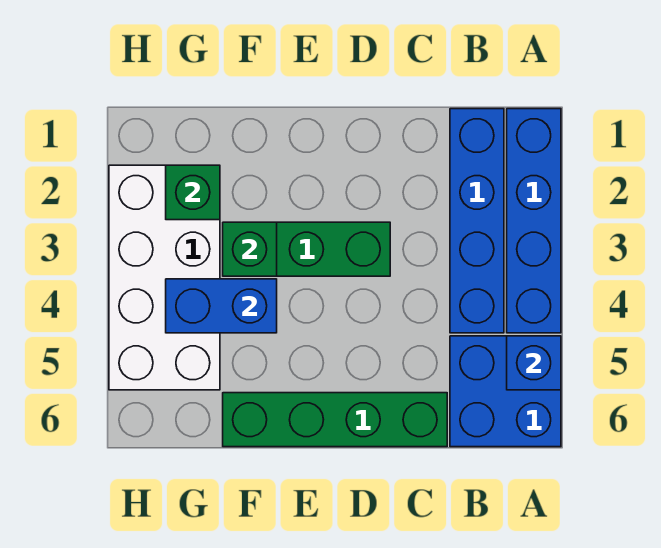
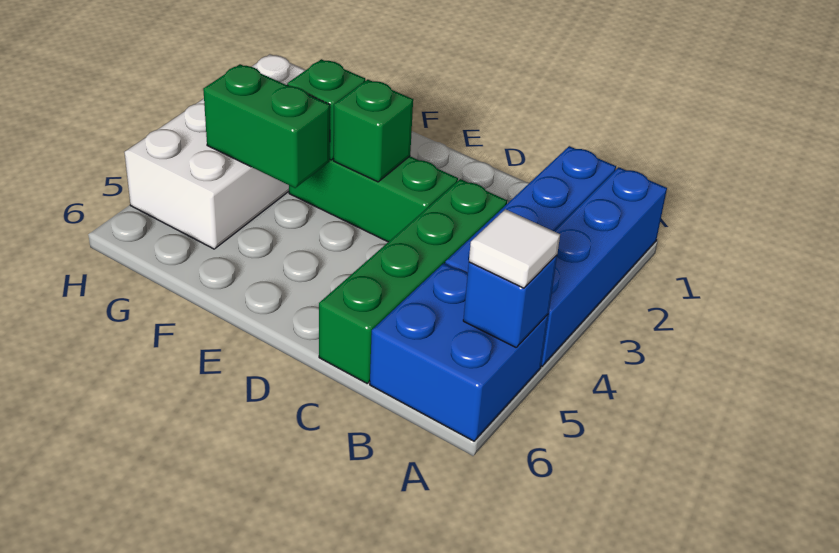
none -> white 1x1 tile [469,209,560,288]
green 1x4 brick [223,393,447,447] -> green 1x4 brick turned to [319,179,507,383]
blue 1x2 brick [166,279,277,333] -> green 1x2 brick [203,64,330,188]
green 1x1 brick [166,165,220,220] -> green 1x1 brick moved to [334,80,413,182]

